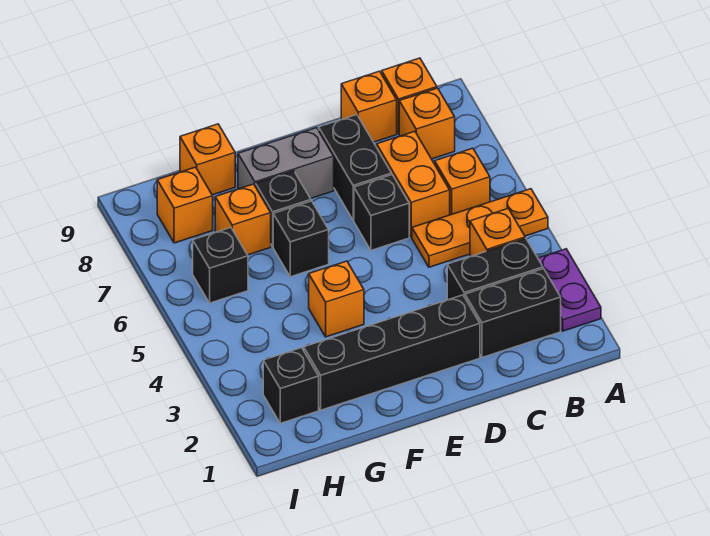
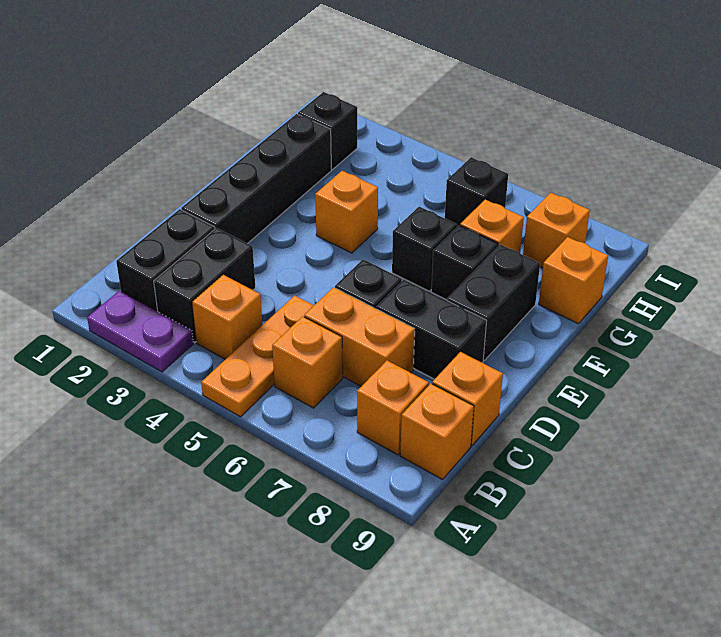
grey 1x2 brick [238,128,334,199] -> black 1x2 brick [447,244,540,360]

